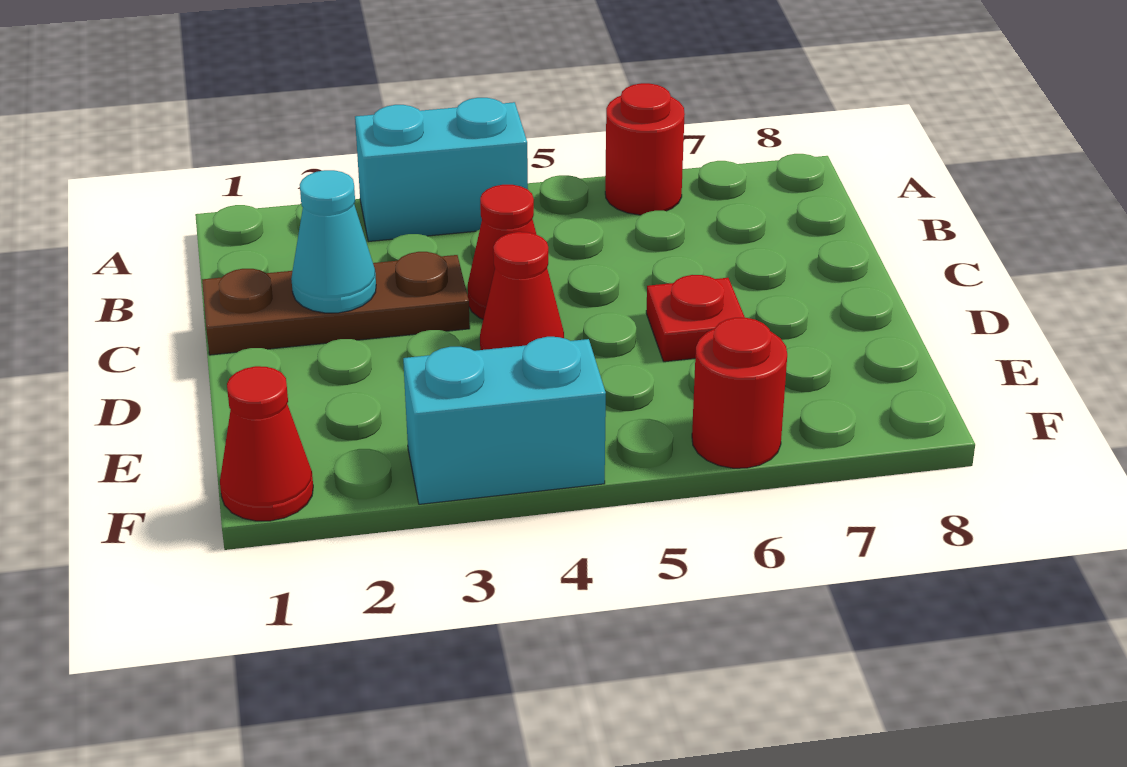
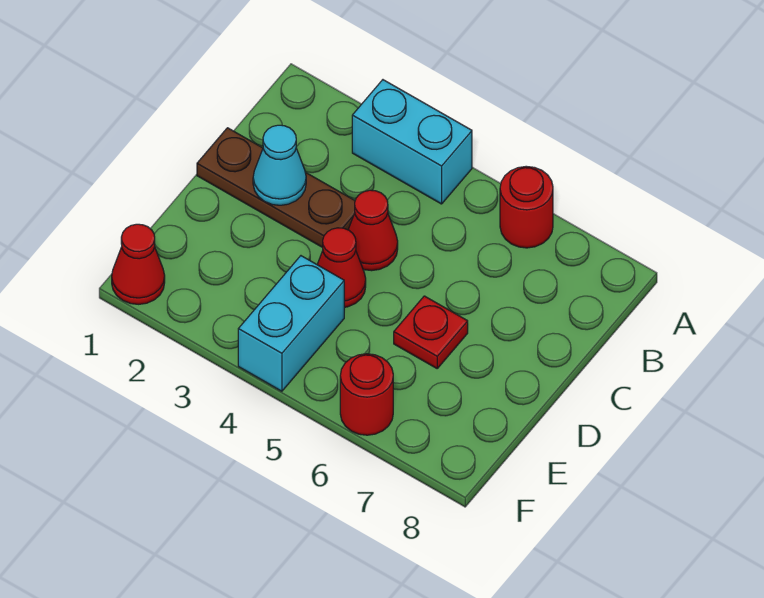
cyan 1x2 brick [403,337,606,504] -> cyan 1x2 brick turned to [238,256,344,391]

